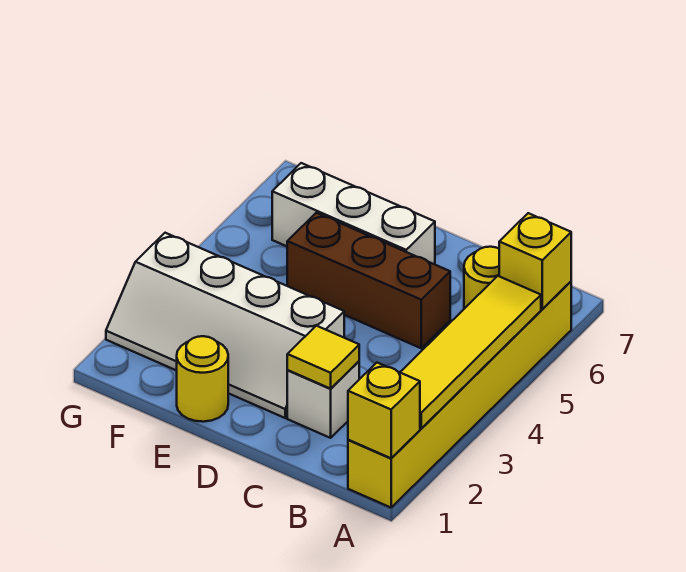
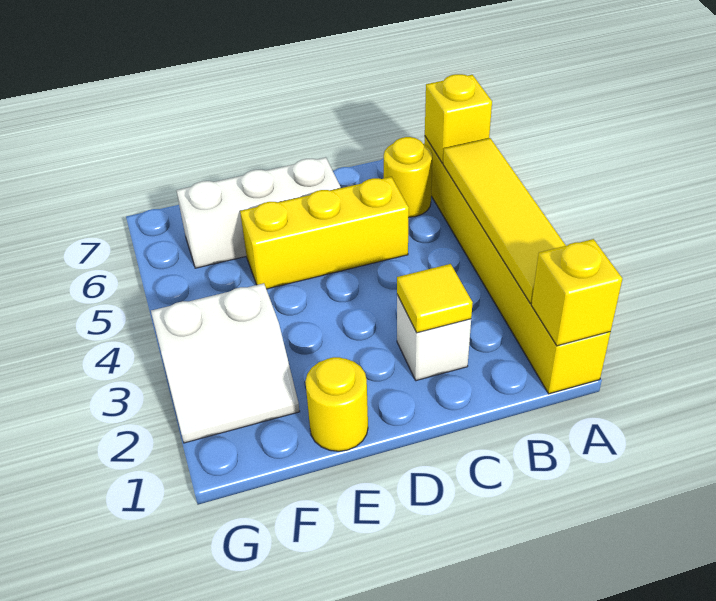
brown 1x3 brick [287,213,450,348] -> yellow 1x3 brick [240,177,409,289]
white 2x4 slope [106,233,344,418] -> white 2x2 slope [151,283,300,443]

